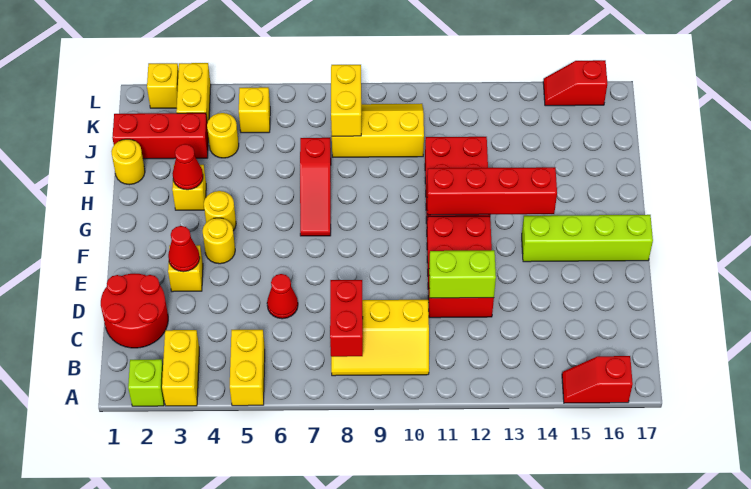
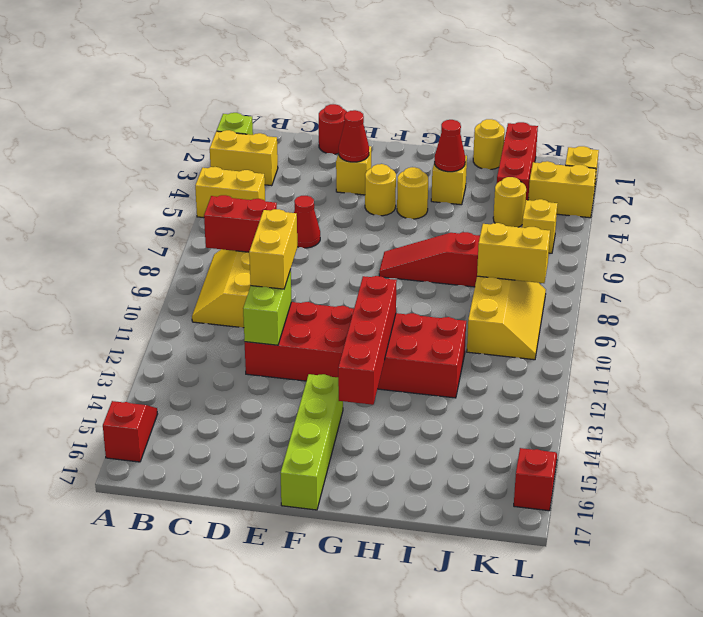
red 2x2 round brick [101,274,168,348] -> red 1x1 round brick [319,104,347,154]
none -> yellow 1x2 brick [249,209,297,289]

